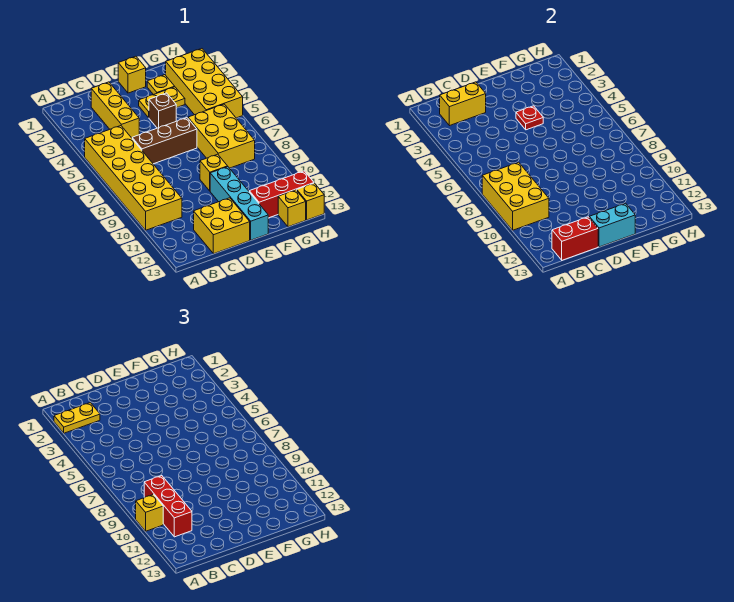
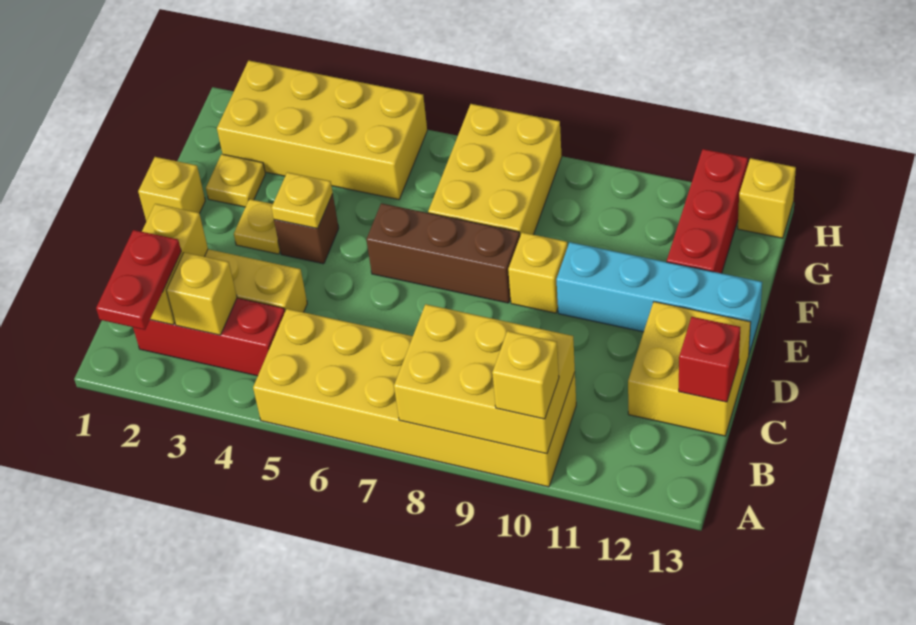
yellow 1x2 plate [54,403,100,433] -> red 1x2 plate [96,230,181,330]
red 1x3 brick [144,476,192,537] -> red 1x3 brick moved to [133,298,285,376]
red 1x2 brick [552,217,598,260] -> red 1x1 brick [679,317,740,402]
brown 1x3 brick [132,118,197,164] -> brown 1x3 brick turned to [366,203,520,303]
cyan 1x2 brick [589,203,635,247] -> none
yellow 1x2 plate [139,87,185,117] -> yellow 1x1 plate [234,199,280,254]
red 1x1 plate [516,106,543,130] -> yellow 1x1 plate [272,172,333,228]
yellow 2x3 brick [188,104,255,168] -> yellow 2x3 brick turned to [428,104,562,235]
yellow 1x1 brick [278,190,306,227] -> yellow 1x1 brick moved to [166,252,237,335]

